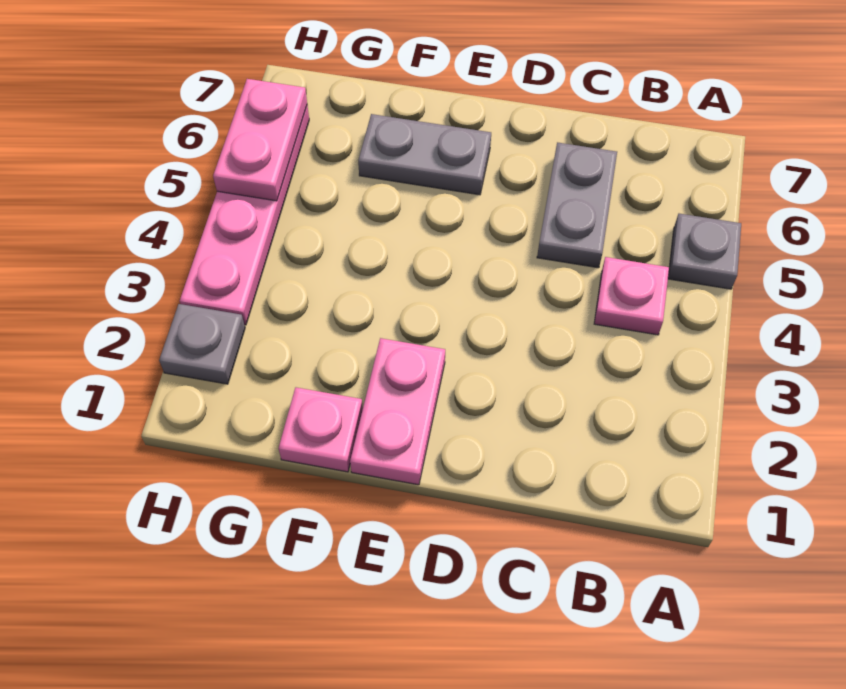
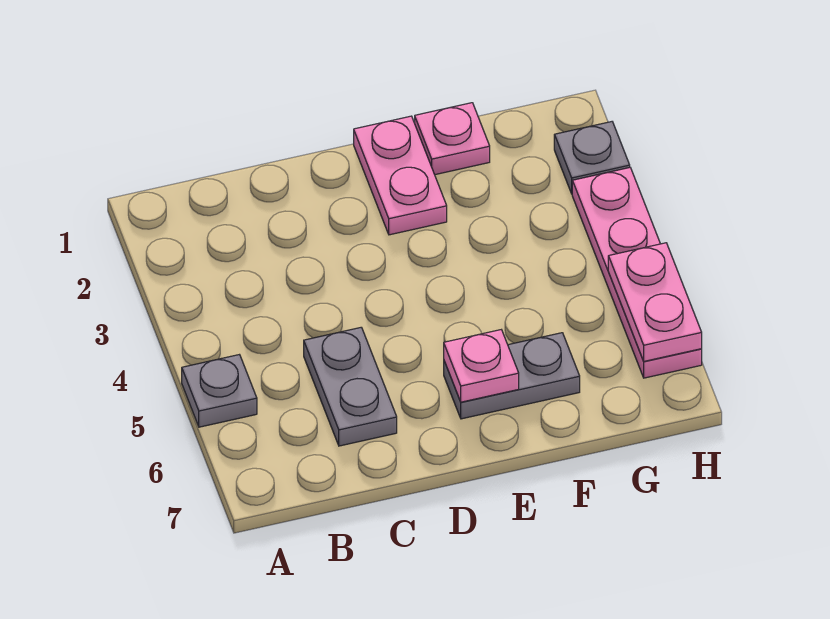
pink 1x1 plate [594,257,669,335] -> pink 1x1 plate moved to [444,330,519,402]

